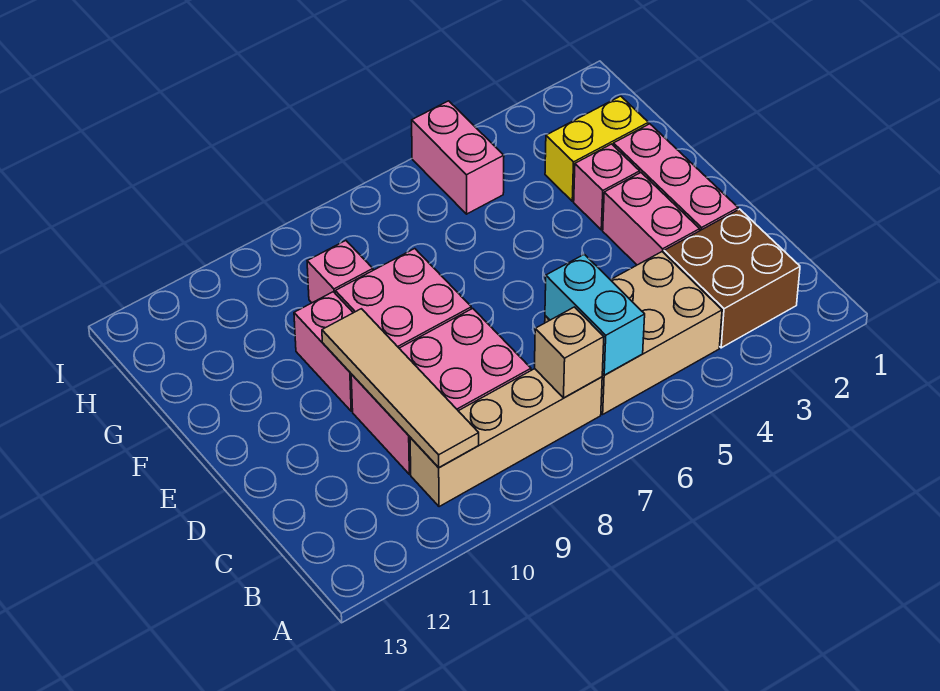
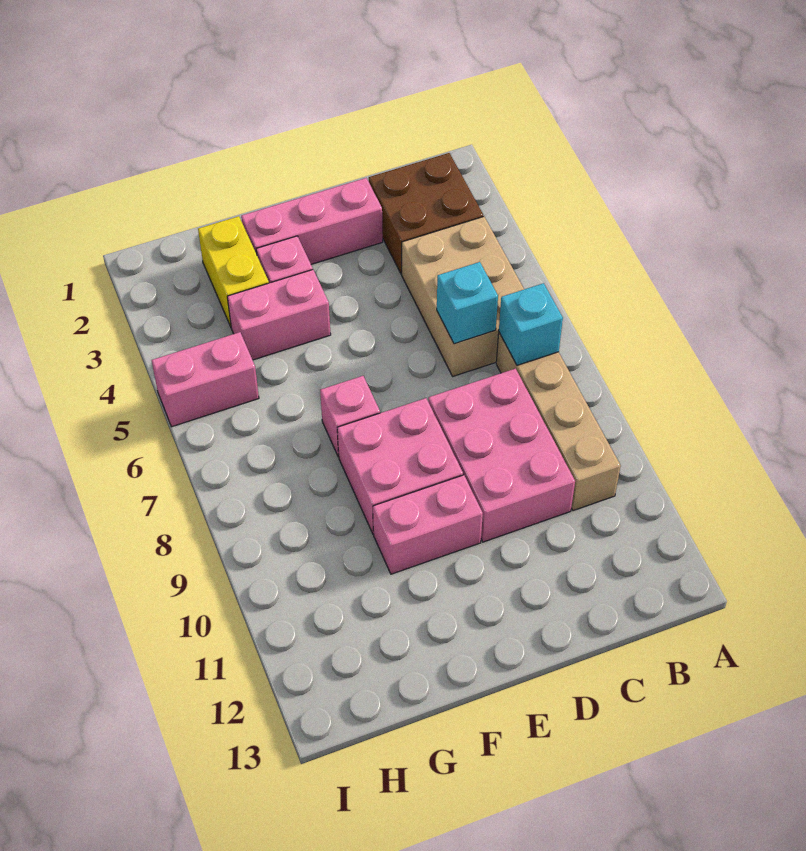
cyan 1x2 brick [545,254,645,375] -> cyan 1x1 brick [437,262,498,344]
tan 1x1 brick [535,307,604,398] -> cyan 1x1 brick [499,283,563,365]
tan 1x4 tile [322,309,479,468] -> none
pink 1x2 brick [603,173,700,265] -> pink 1x2 brick moved to [227,270,331,360]
pink 1x1 brick [307,241,373,303] -> pink 1x1 brick moved to [320,376,380,457]

